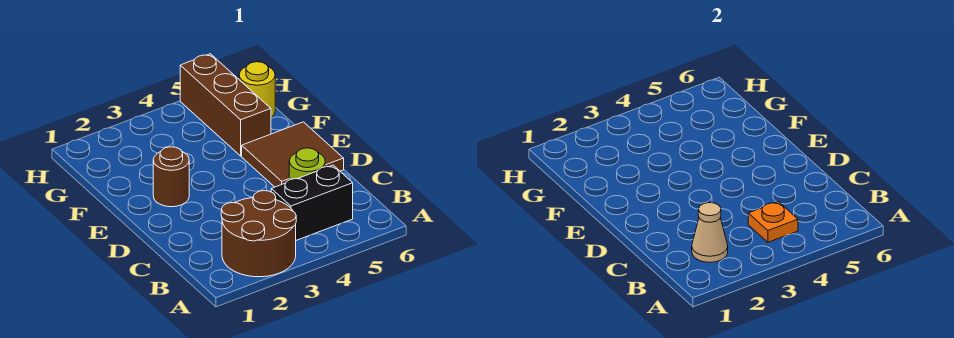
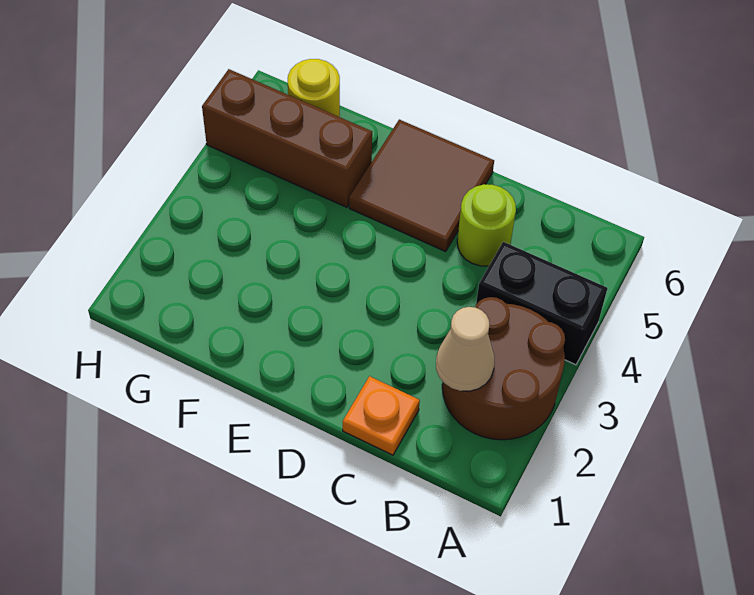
black 1x2 brick [271,165,353,240] -> black 1x2 brick turned to [476,242,607,365]
orange 1x1 plate [748,202,798,242] -> orange 1x1 plate moved to [343,376,420,455]
brown 1x1 round brick [153,147,189,207] -> none

